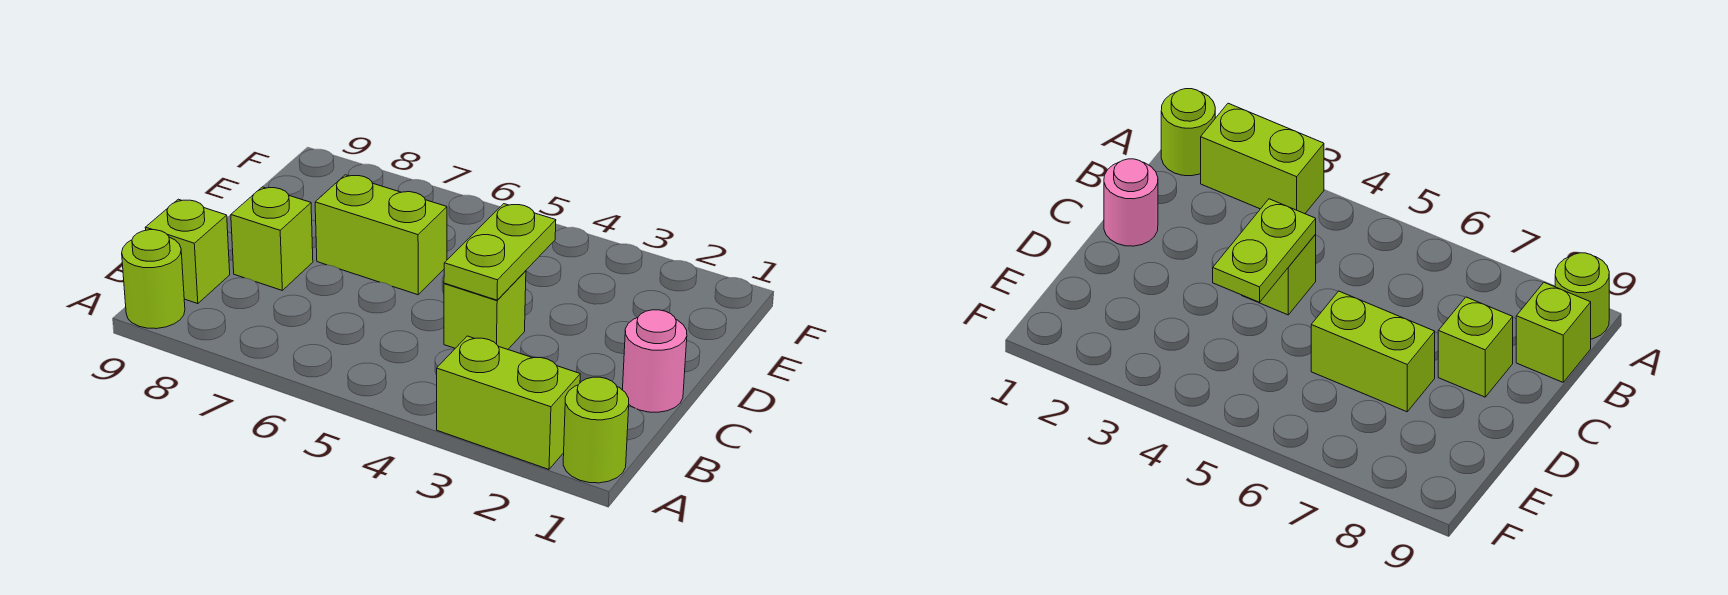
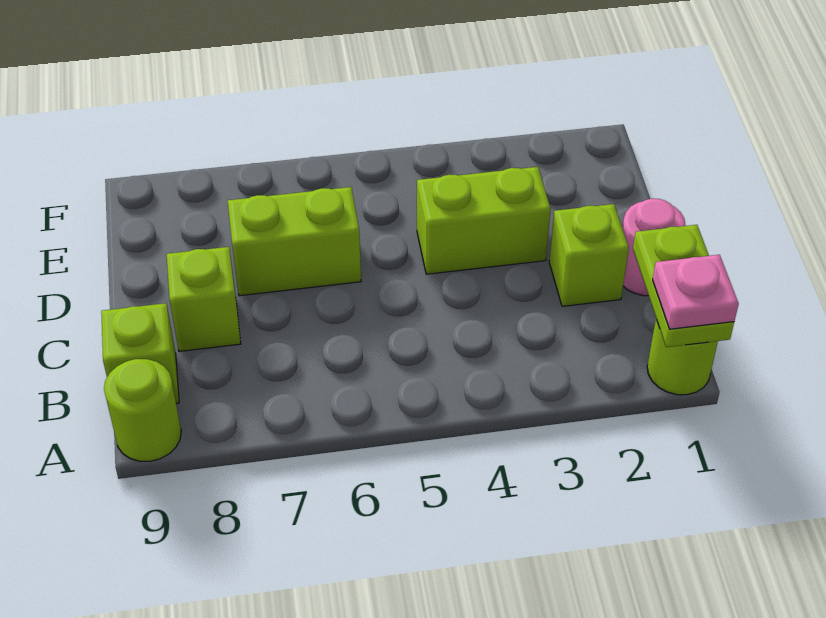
none -> pink 1x1 plate [653,255,739,329]
lime 1x2 brick [437,336,580,469] -> lime 1x2 brick moved to [417,167,551,274]
lime 1x1 brick [444,271,526,349] -> lime 1x1 brick moved to [549,204,629,306]
lime 1x2 plate [444,204,556,300] -> lime 1x2 plate moved to [633,225,734,347]

